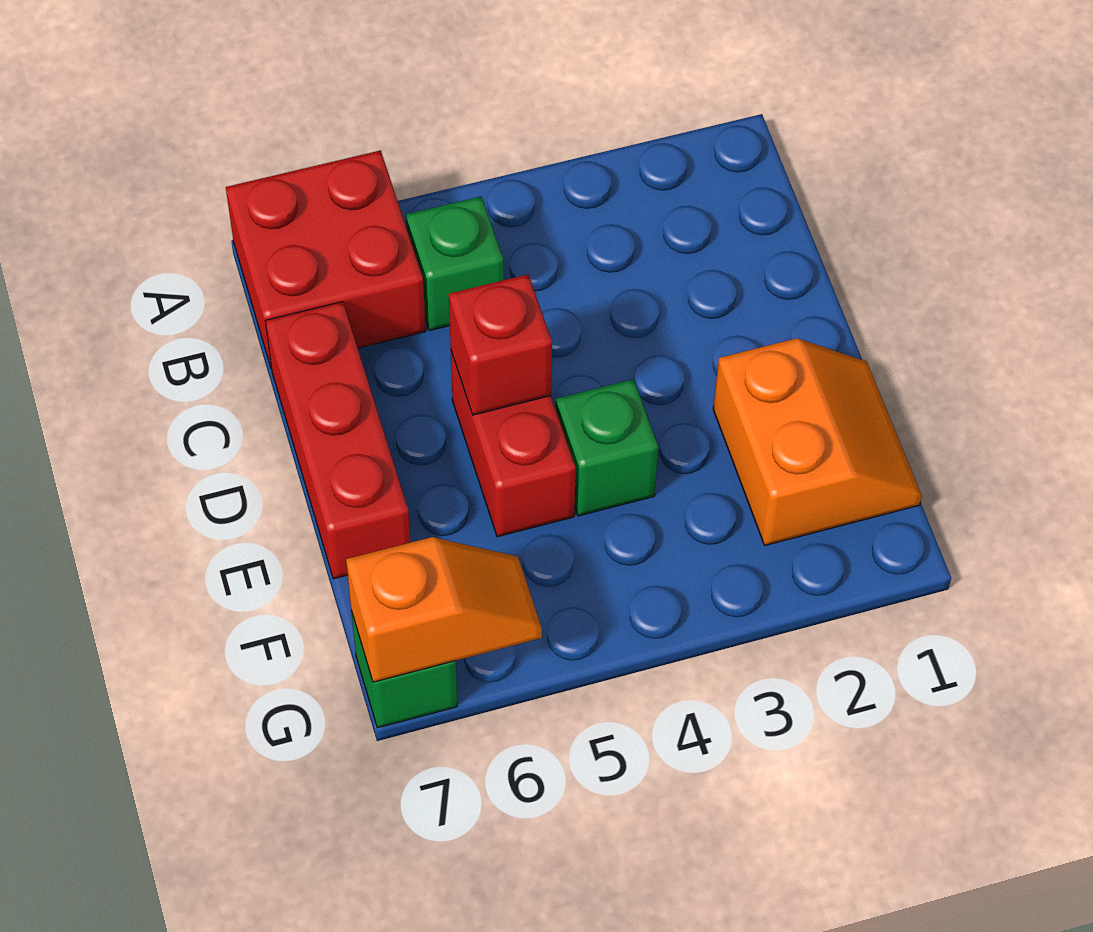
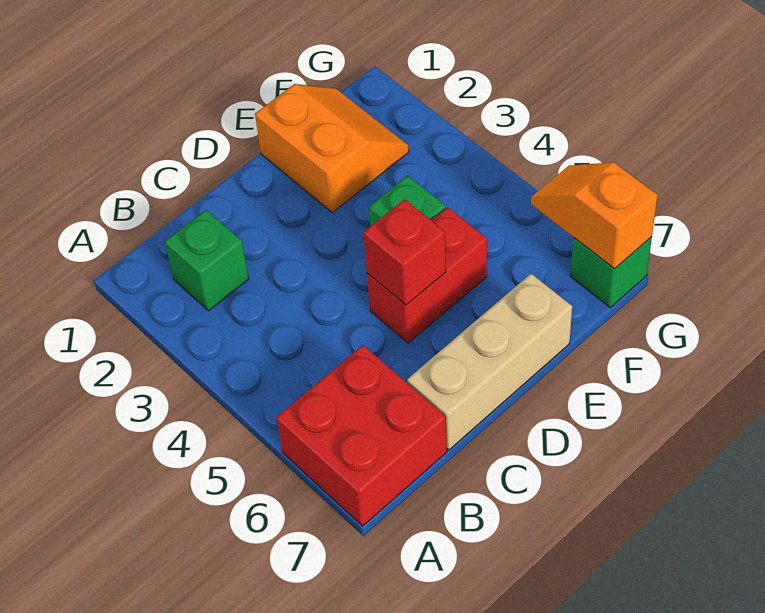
green 1x1 brick [406,196,504,330] -> green 1x1 brick moved to [165,210,249,311]
red 1x3 brick [265,302,410,579] -> tan 1x3 brick [407,274,572,450]
orange 2x2 slope [713,338,922,545] -> orange 2x2 slope turned to [255,84,409,213]

